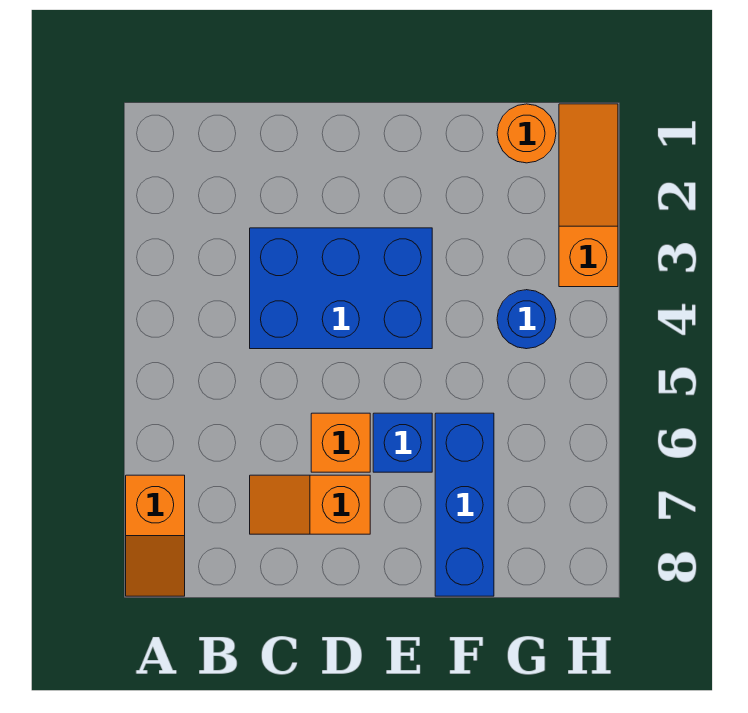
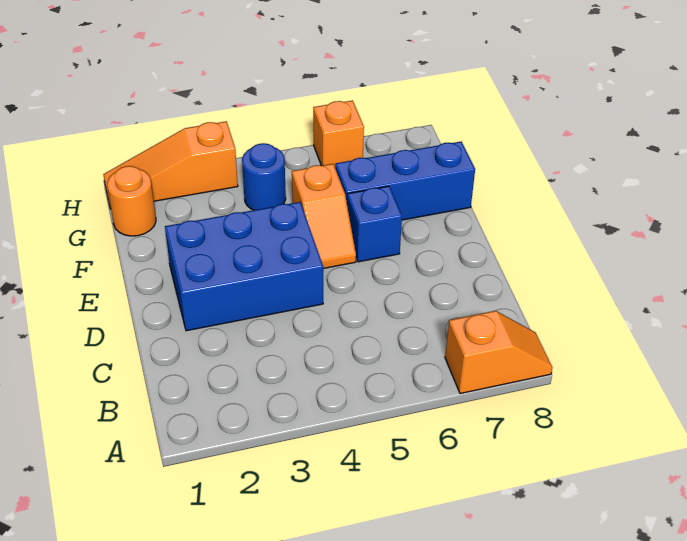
blue 2x3 brick [250,228,432,349] -> blue 2x3 brick turned to [165,202,323,331]
orange 1x2 slope [250,475,370,534] -> orange 1x2 slope moved to [292,164,356,268]
orange 1x1 brick [311,413,370,472] -> orange 1x1 brick moved to [313,101,364,166]

